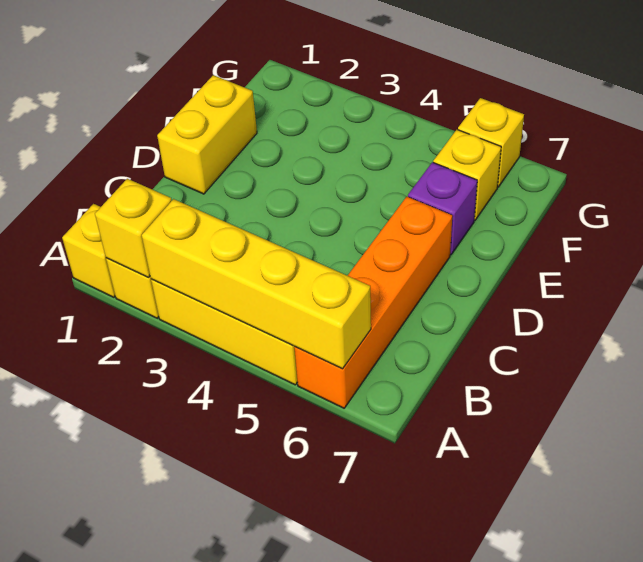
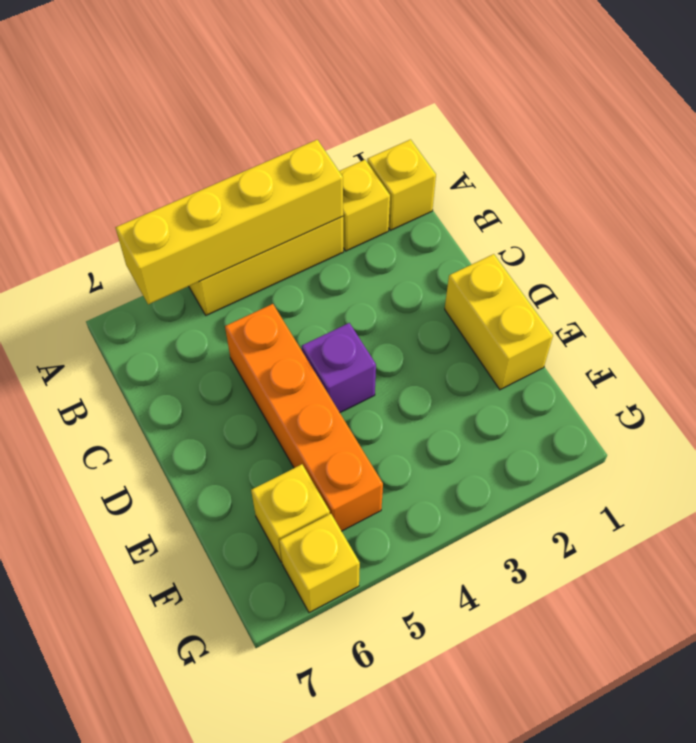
yellow 1x1 brick [95,179,172,277] -> none
orange 1x4 brick [294,197,452,408] -> orange 1x4 brick moved to [225,304,383,531]
purple 1x1 brick [408,162,477,255] -> purple 1x1 brick moved to [302,323,376,412]

